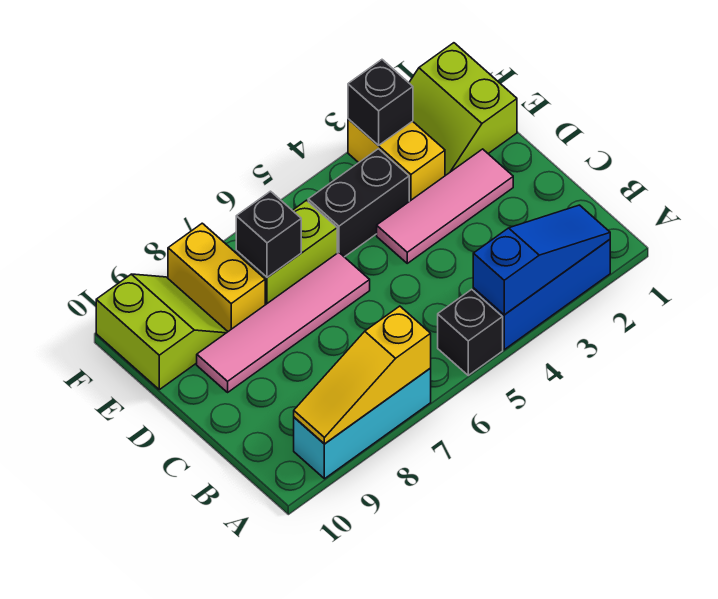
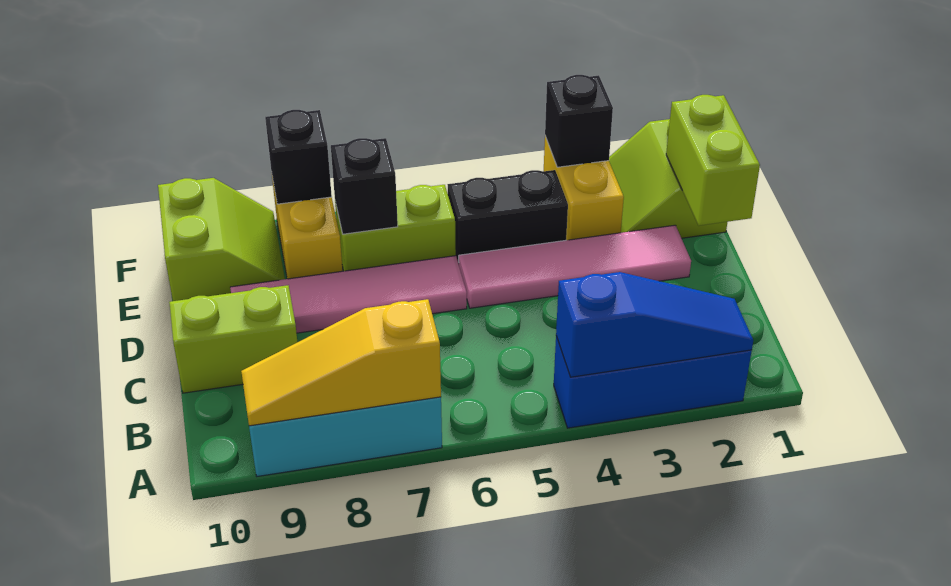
black 1x1 brick [438,289,503,375] -> black 1x1 brick moved to [265,110,332,204]
none -> lime 1x2 brick [169,285,297,393]
none -> lime 1x2 brick [666,95,760,226]
pink 1x3 tile [377,149,513,263] -> pink 1x4 tile [459,225,691,308]

